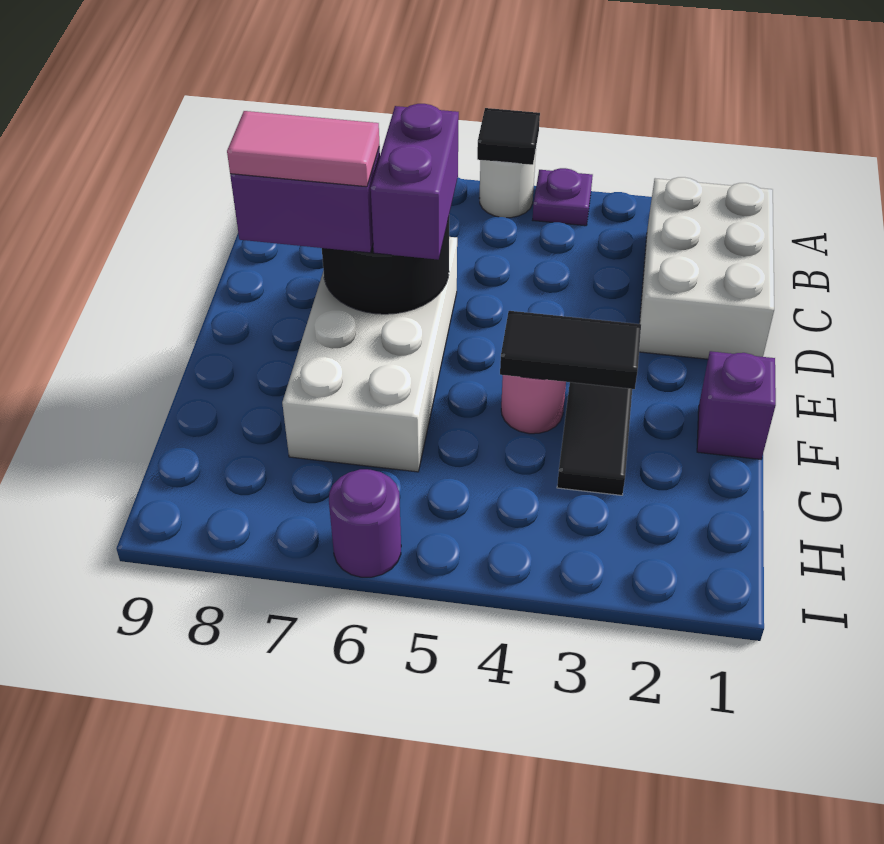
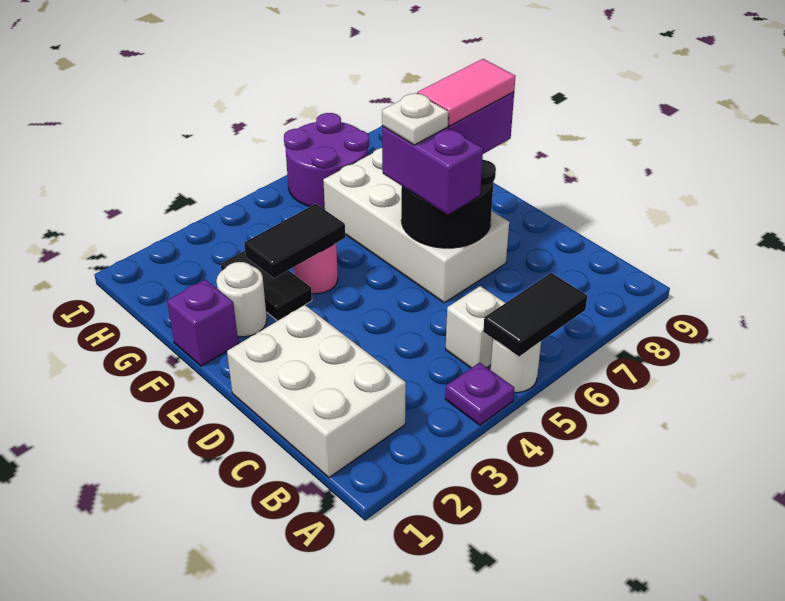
black 1x1 tile [477,108,540,165] -> black 1x2 tile [483,273,587,356]
none -> white 1x1 brick [446,286,505,368]
none -> white 1x1 plate [382,93,448,145]
none -> white 1x1 round brick [216,262,267,337]
purple 1x1 round brick [329,469,401,577] -> purple 2x2 round brick [284,113,369,209]

